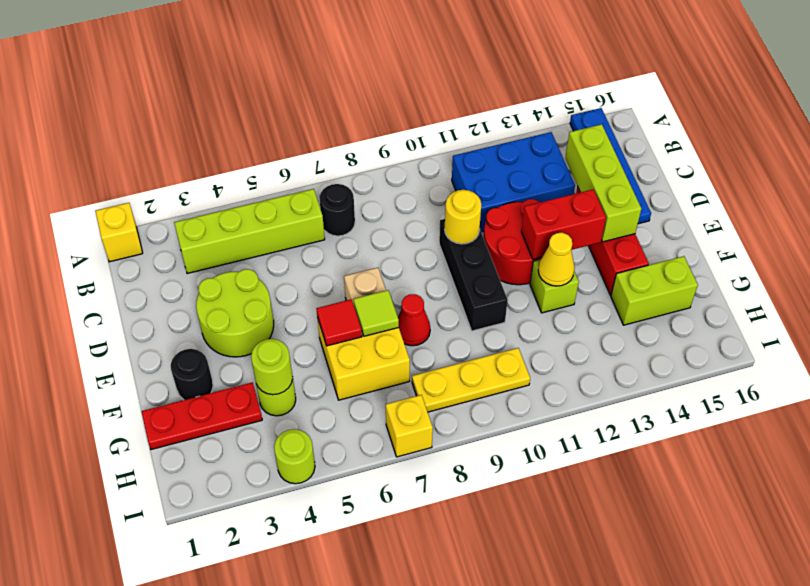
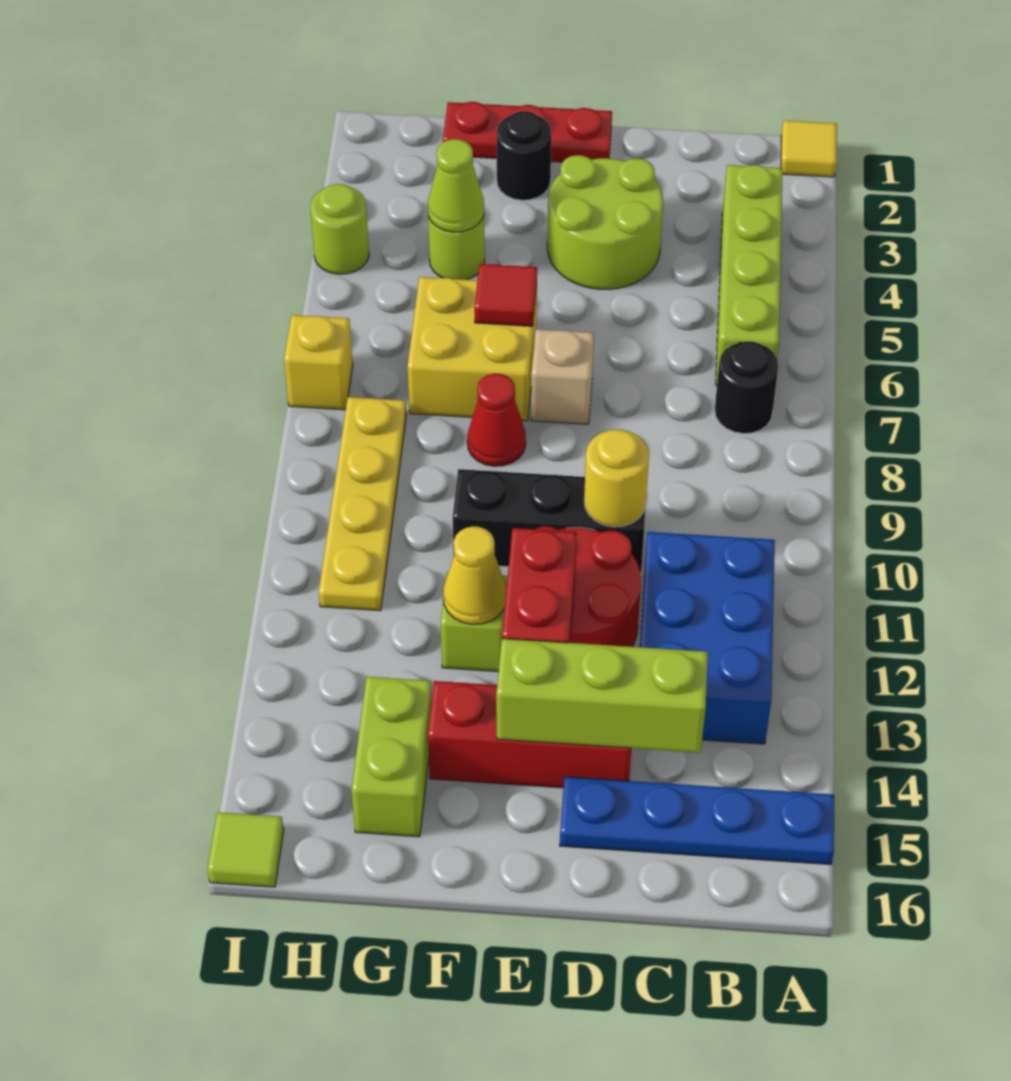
yellow 1x1 brick [95,203,143,262] -> yellow 1x1 tile [781,121,837,177]
lime 1x1 tile [354,290,399,336] -> lime 1x1 tile moved to [207,812,284,887]
red 1x3 plate [141,382,262,450] -> red 1x3 plate turned to [443,102,612,162]
lime 1x1 round brick [251,339,293,395] -> lime 1x1 cone [428,139,484,232]
yellow 1x3 plate [412,348,530,412] -> yellow 1x4 plate [319,397,406,611]

